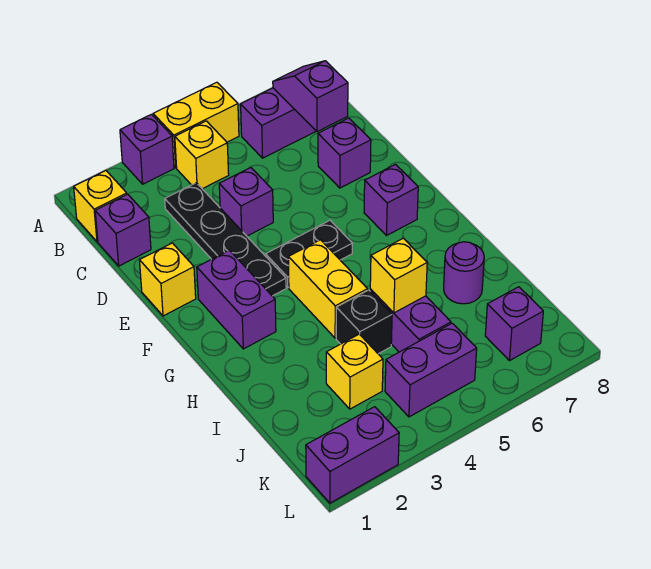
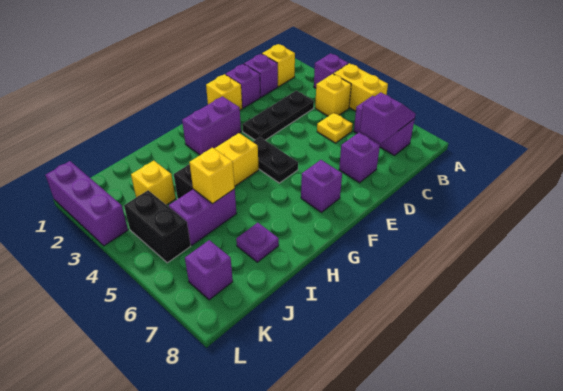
black 1x4 plate [165,183,286,296] -> black 1x3 plate [242,91,314,140]
none -> yellow 1x1 plate [317,113,353,143]
purple 1x1 brick [219,168,273,236] -> purple 1x1 brick moved to [225,64,260,108]
purple 1x1 round brick [444,242,484,304] -> purple 1x1 plate [236,223,279,262]
purple 1x2 brick [385,323,477,417] -> black 1x2 brick [124,190,191,263]
purple 1x2 brick [306,407,399,503] -> purple 1x3 brick [45,161,128,246]

